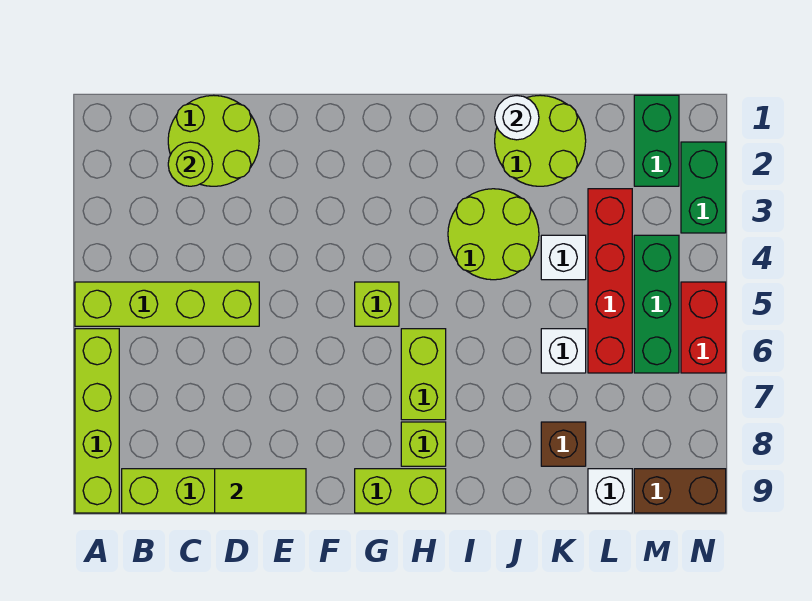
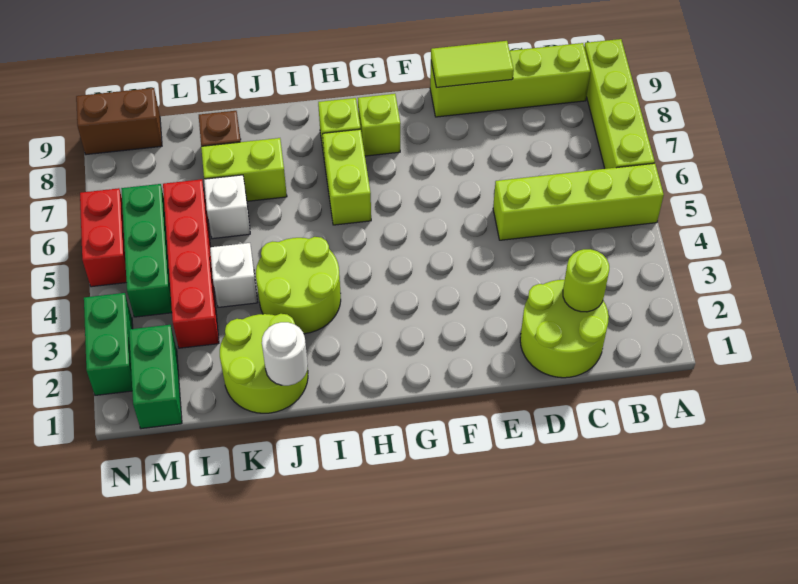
lime 1x1 brick [355,282,399,326] -> lime 1x1 brick moved to [358,94,401,156]
lime 1x2 brick [355,469,446,513] -> lime 1x2 brick moved to [201,138,287,201]
white 1x1 brick [588,469,632,513] -> none

